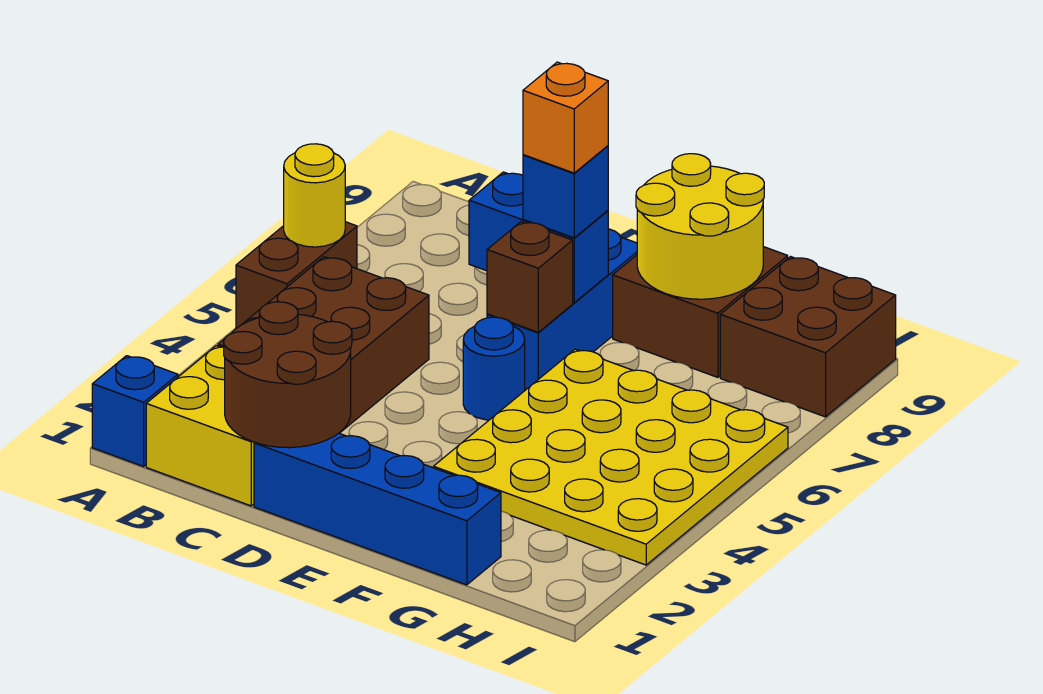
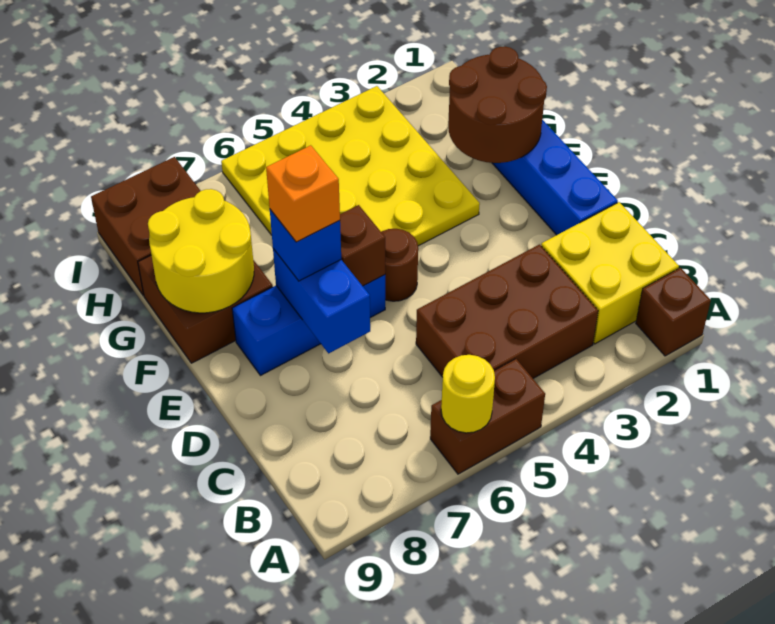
blue 1x1 brick [92,356,178,466] -> brown 1x1 brick [636,268,711,356]
brown 2x2 round brick [224,302,352,448] -> brown 2x2 round brick moved to [448,46,547,163]
blue 1x1 round brick [463,317,525,420] -> brown 1x1 round brick [381,229,418,301]

